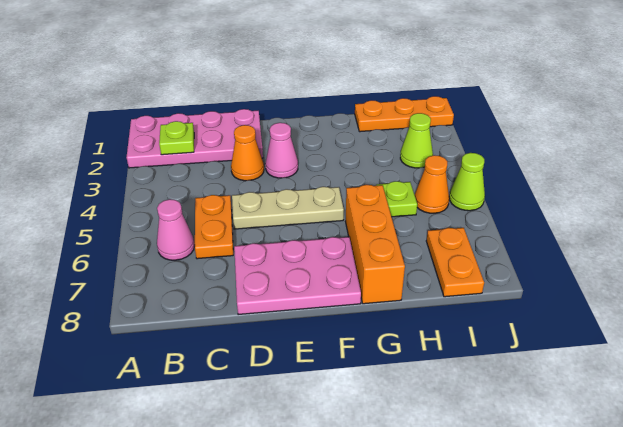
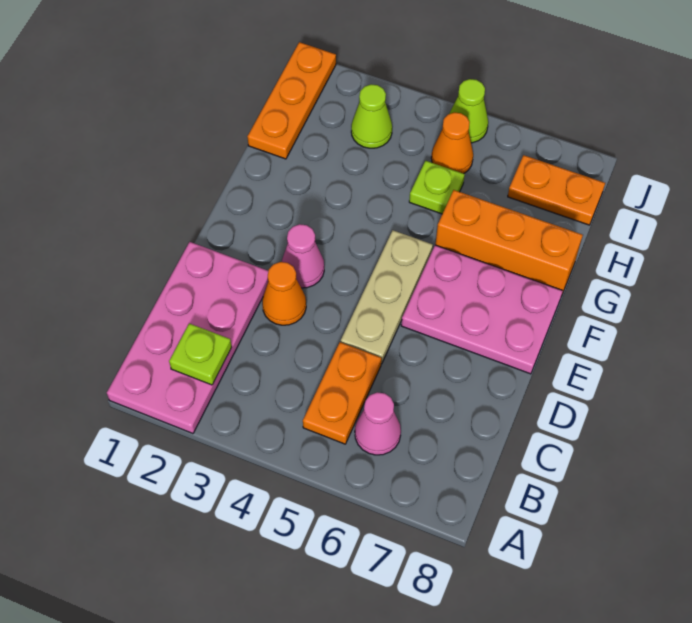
orange 1x2 plate [195,195,233,259] -> orange 1x2 plate turned to [303,342,381,444]
pink 2x3 plate [234,237,361,315] -> pink 2x3 plate turned to [401,245,563,374]

